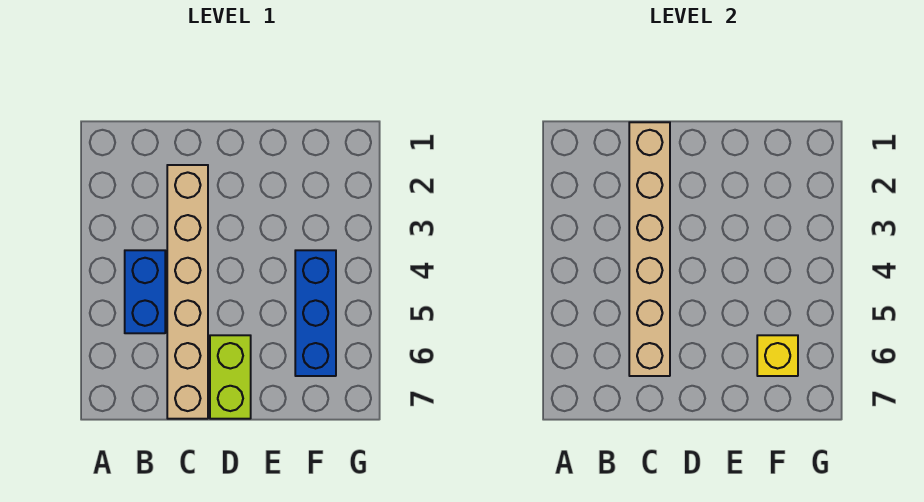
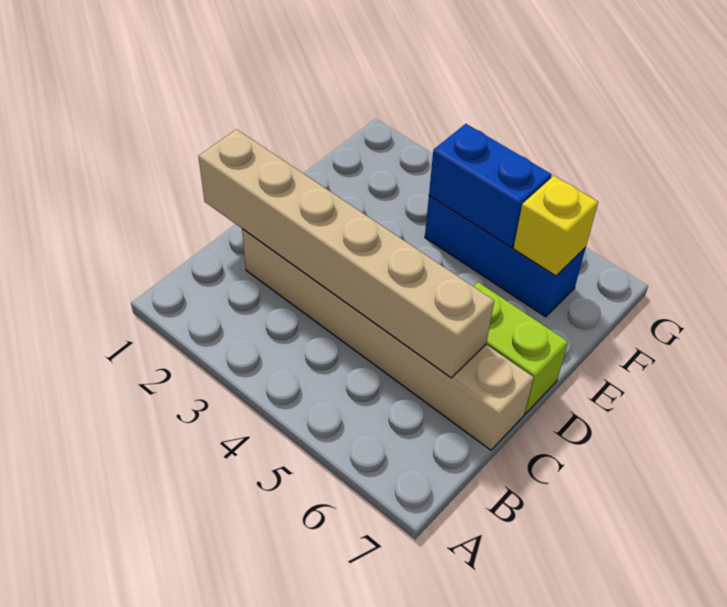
blue 1x2 brick [125,250,165,333] -> blue 1x2 brick moved to [429,124,552,247]

